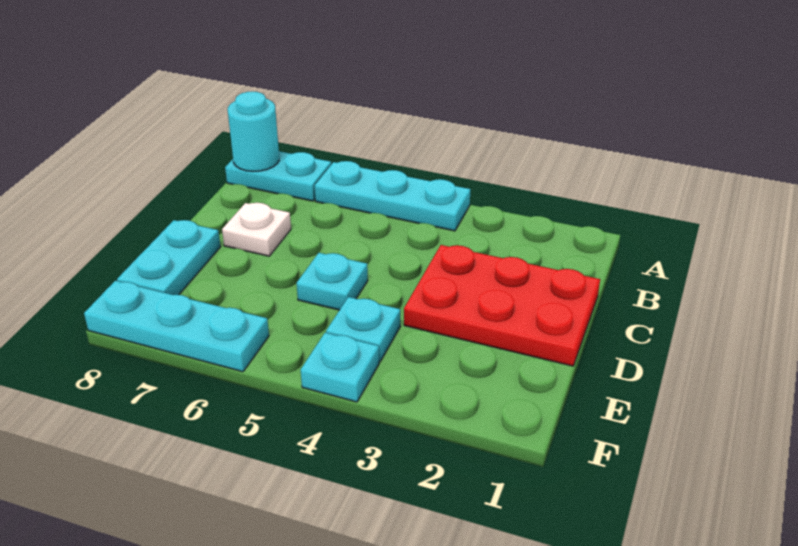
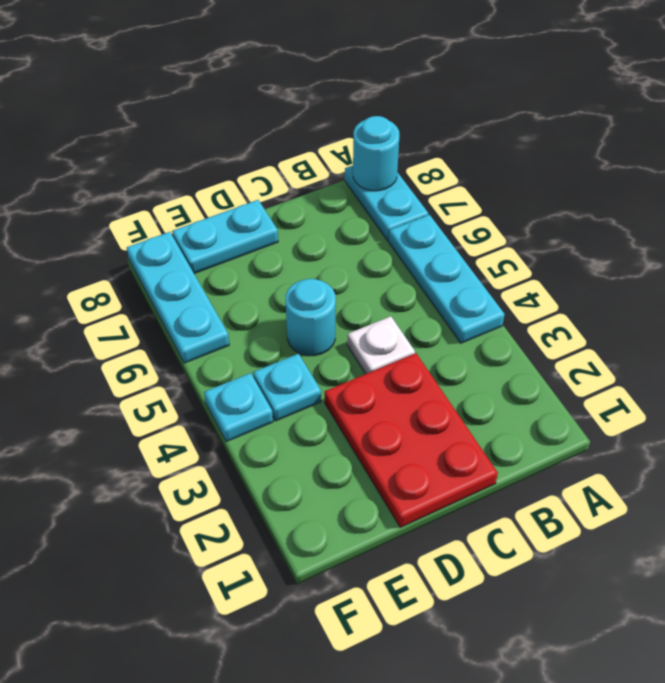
white 1x1 plate [222,203,291,256] -> white 1x1 plate moved to [347,316,415,374]
cyan 1x1 plate [297,253,368,310] -> cyan 1x1 round brick [285,279,336,356]

